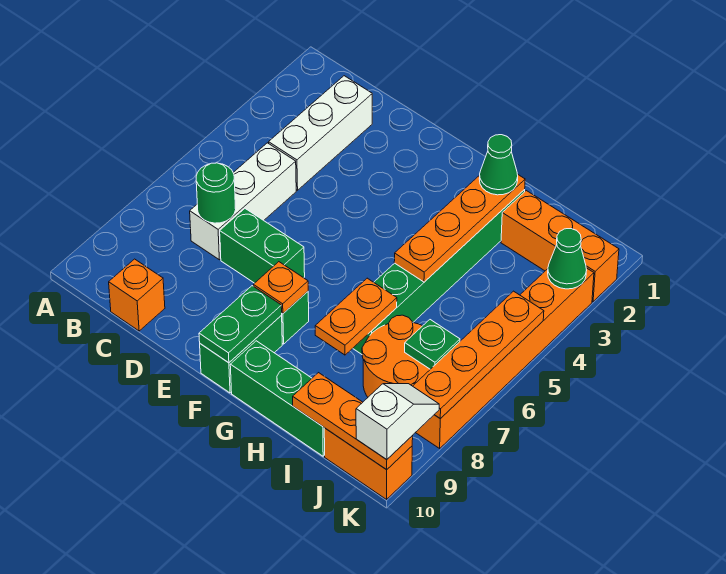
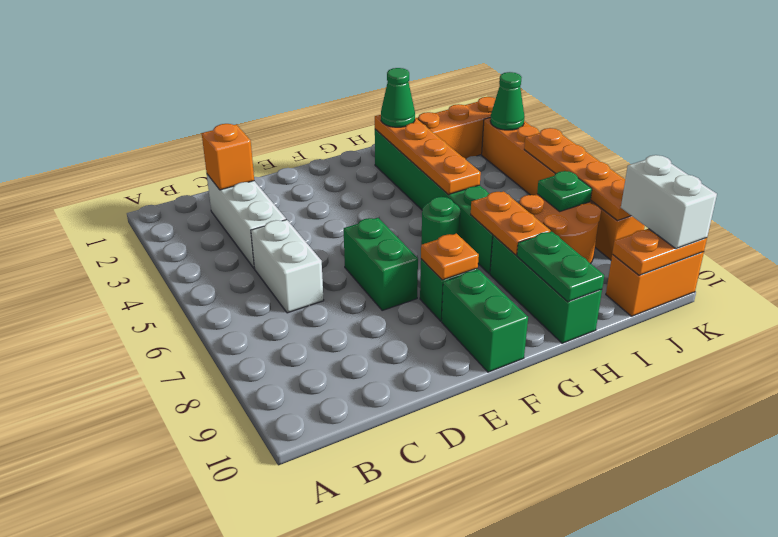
white 1x3 brick [190,143,296,260] -> white 1x2 brick [251,220,324,313]
green 1x1 round brick [196,163,236,223] -> green 1x1 round brick moved to [421,197,460,245]
orange 1x1 brick [109,259,165,331] -> orange 1x1 brick moved to [202,124,254,190]
green 1x2 brick [220,209,305,283] -> green 1x2 brick turned to [344,218,418,310]
green 1x2 plate [199,286,282,363] -> green 1x2 plate moved to [517,231,604,302]
green 1x3 brick [230,341,325,456] -> green 1x3 brick turned to [490,236,602,343]
orange 1x3 plate [293,373,413,470] -> orange 1x2 plate [612,229,707,275]
white 1x2 slope [356,384,439,460] -> white 1x2 brick [621,155,717,249]

